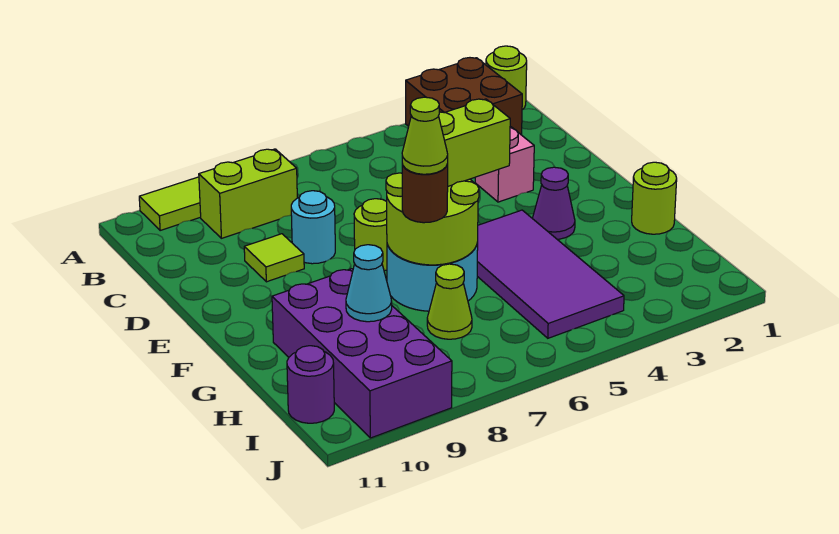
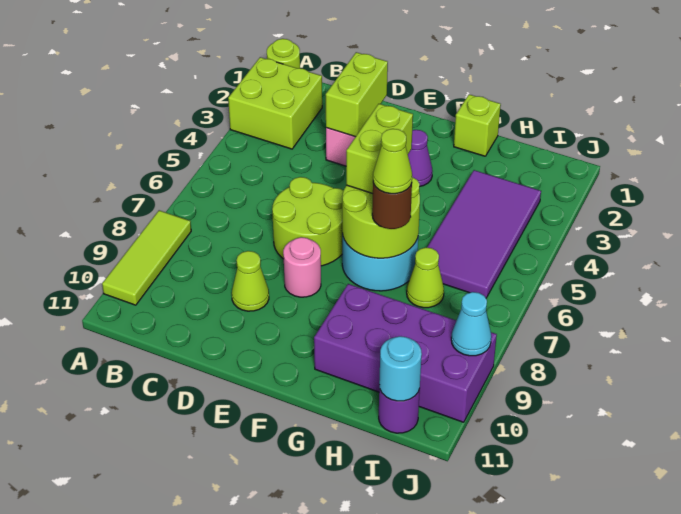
brown 2x2 brick [406,58,522,135] -> lime 2x2 brick [228,57,322,149]
lime 1x2 brick [199,149,297,238] -> lime 1x2 brick moved to [326,52,388,137]
cyan 1x1 round brick [291,191,335,264] -> cyan 1x1 round brick moved to [379,336,422,401]
lime 1x1 tile [244,234,304,282] -> lime 1x1 cone [232,251,269,311]
lime 1x1 round brick [354,199,387,271] -> lime 2x2 round brick [272,177,344,266]
none -> pink 1x1 round brick [283,237,321,297]
purple 2x4 tile [477,210,624,338] -> purple 2x4 tile turned to [427,170,541,298]
lime 1x1 round brick [632,162,677,234] -> lime 1x1 brick [454,94,501,156]
cyan 1x1 cone [346,245,392,322] -> cyan 1x1 cone moved to [451,292,491,356]

